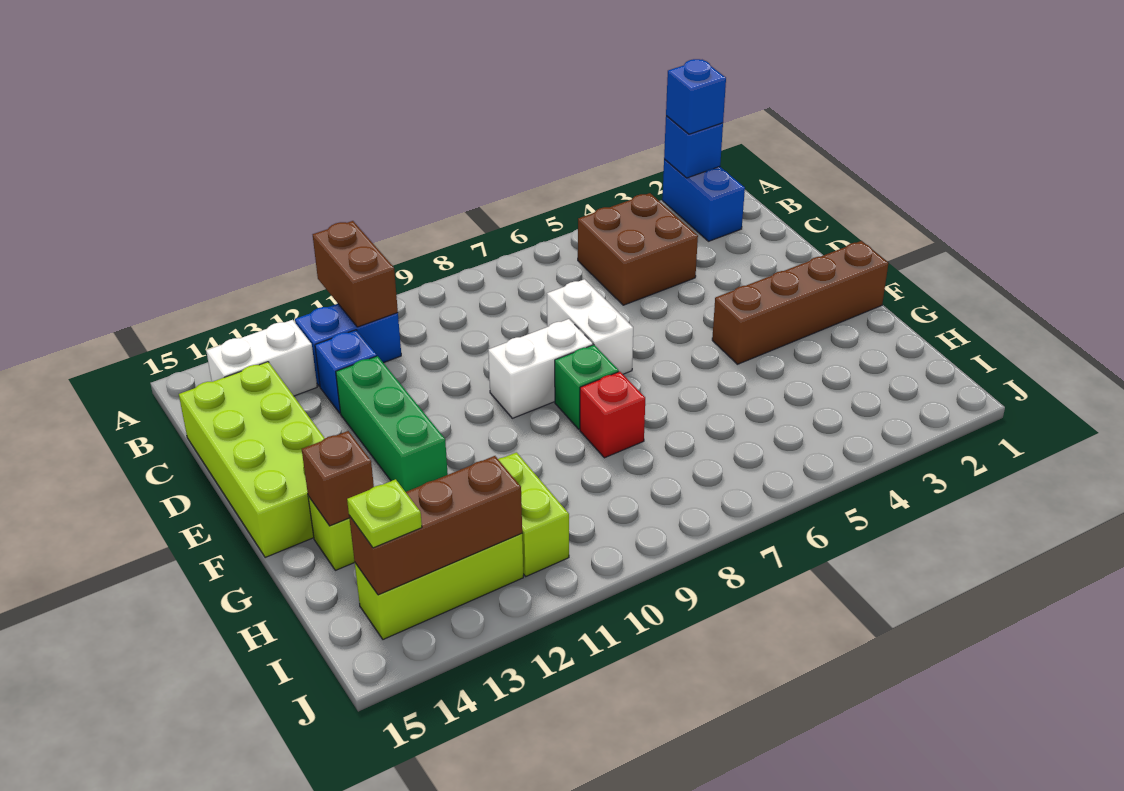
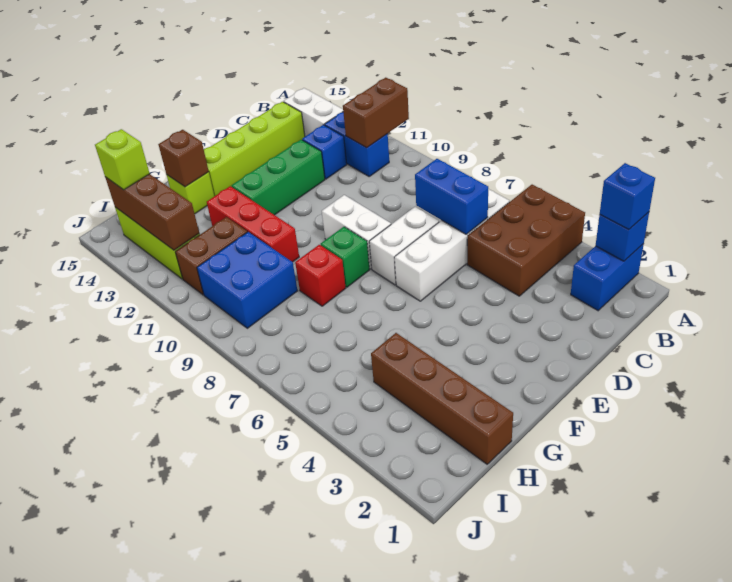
brown 2x2 brick [578,193,698,305] -> brown 2x3 brick [467,185,585,296]
none -> white 1x4 brick [394,189,509,301]
none -> blue 1x2 brick [415,159,488,234]
lime 2x4 brick [179,362,325,558] -> lime 1x4 brick [204,102,305,196]
brown 1x4 brick [712,241,888,364] -> brown 1x4 brick moved to [371,333,513,464]
none -> red 1x3 brick [207,186,299,262]
none -> blue 2x2 brick [197,232,297,328]
lime 1x2 brick [498,452,569,576] -> brown 1x2 brick [175,217,247,295]
lime 1x1 plate [347,479,422,548] -> lime 1x1 brick [95,129,150,190]

